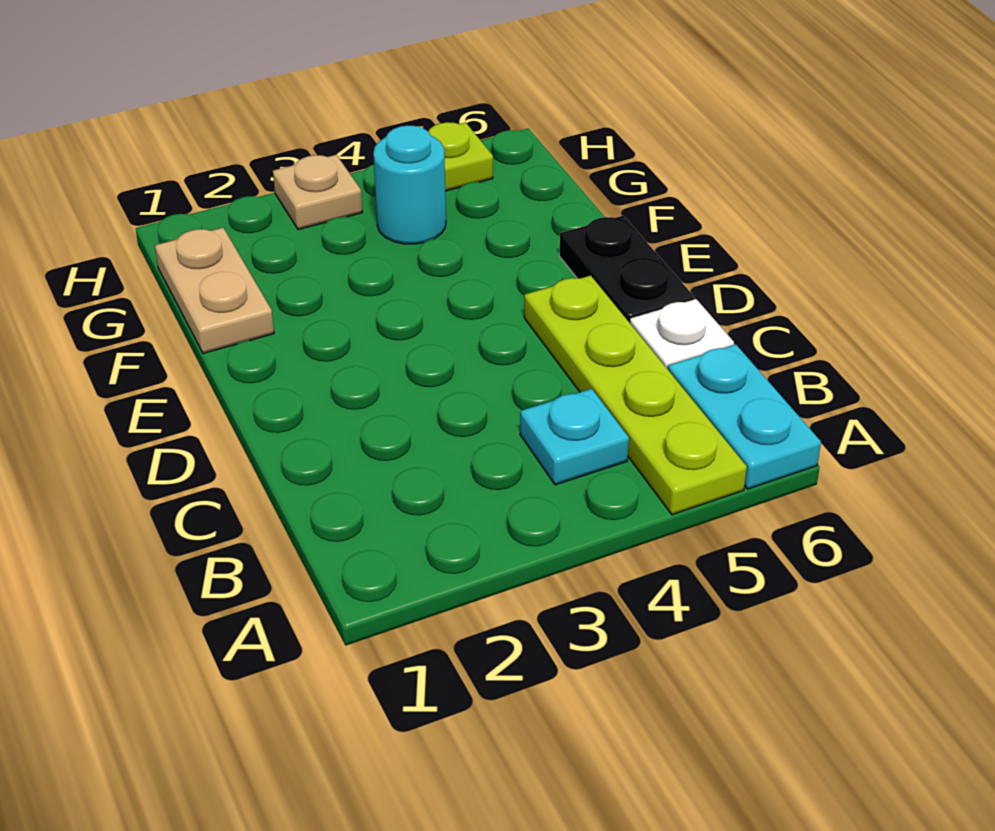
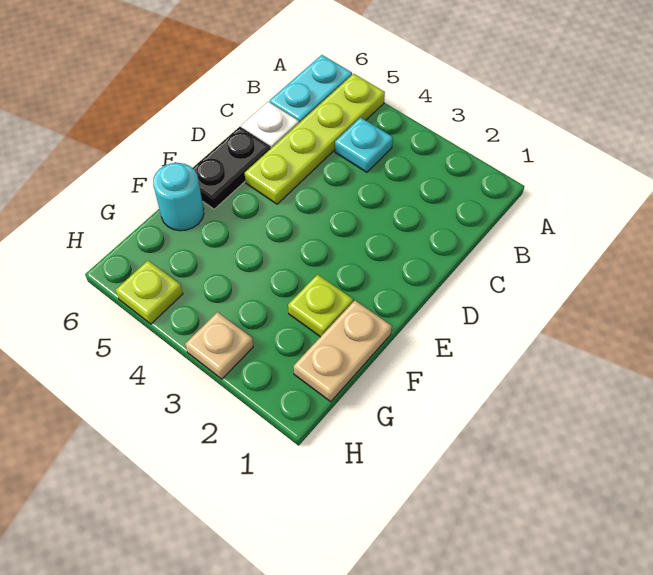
none -> lime 1x1 plate [288,274,353,337]
cyan 1x1 round brick [373,125,446,244] -> cyan 1x1 round brick moved to [153,163,204,231]

